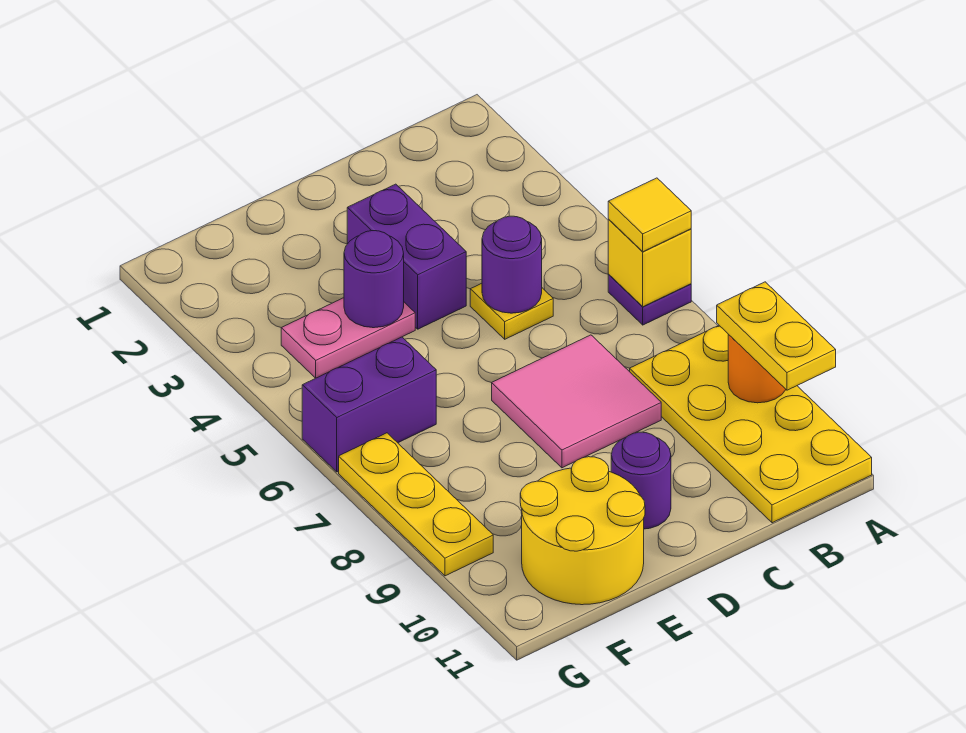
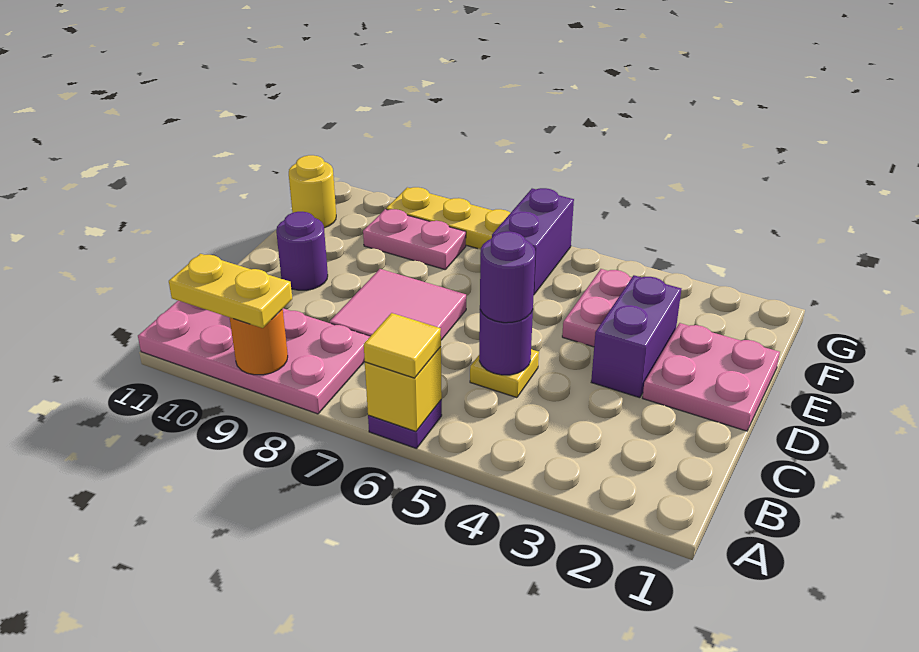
yellow 2x4 plate [630,326,872,523] -> pink 2x4 plate [138,301,370,414]
none -> pink 2x2 plate [643,323,780,431]
purple 1x2 brick [347,184,466,329] -> purple 1x2 brick turned to [591,275,681,398]
purple 1x1 round brick [344,231,404,328] -> purple 1x1 round brick moved to [480,231,535,323]
yellow 2x2 round brick [520,457,645,605] -> yellow 1x1 round brick [289,155,336,228]
none -> pink 1x2 plate [363,209,466,270]

